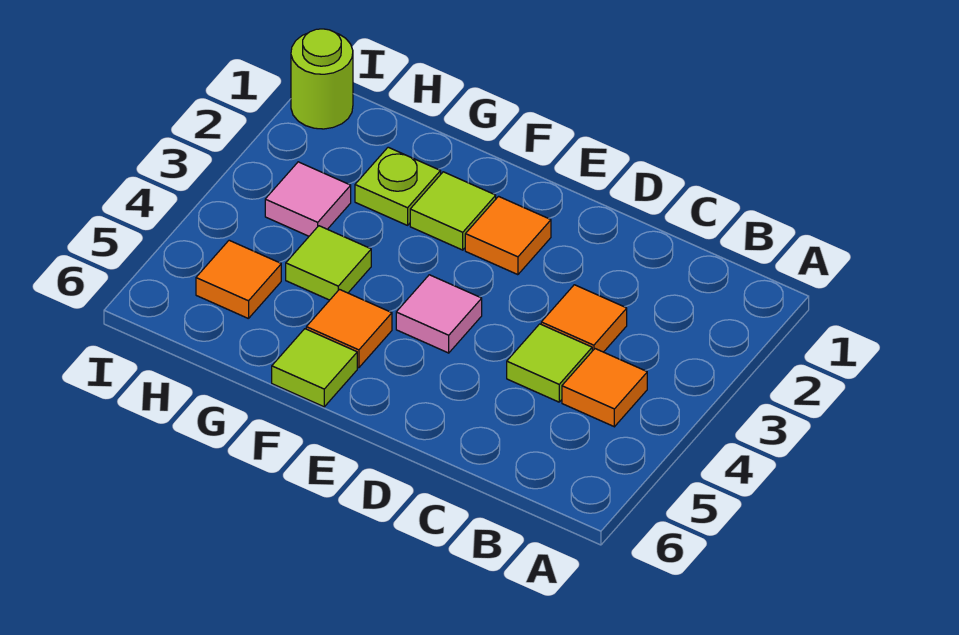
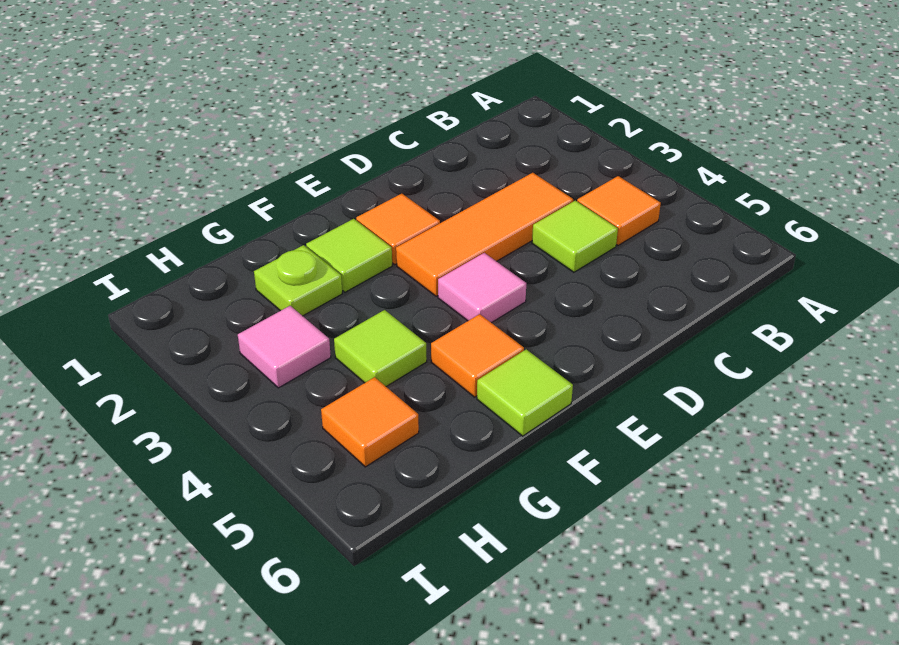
orange 1x1 tile [541,285,627,352] -> orange 1x3 tile [396,173,573,296]
lime 1x1 round brick [291,29,353,129] -> none

